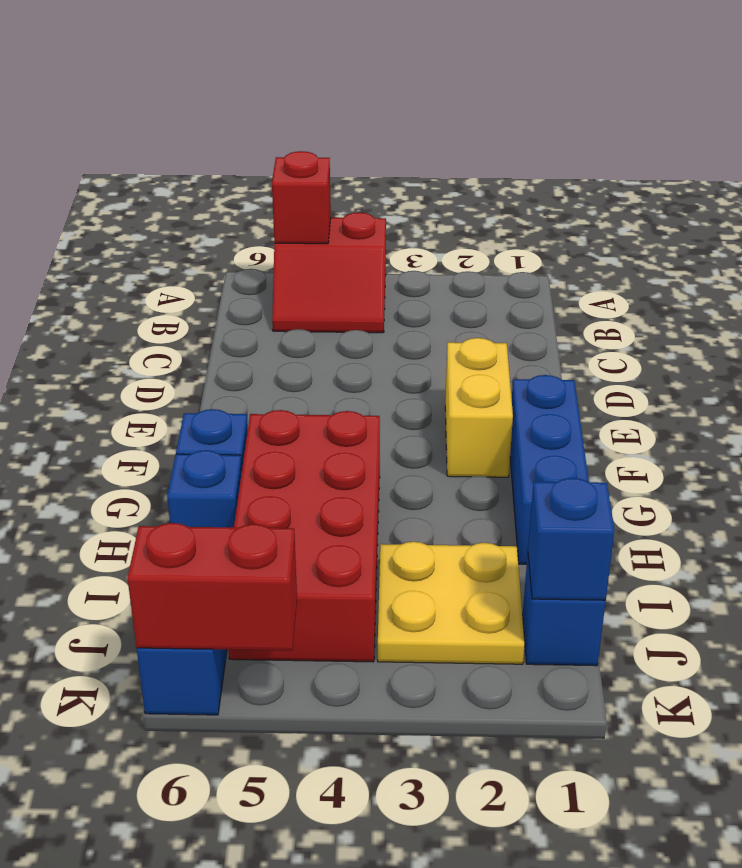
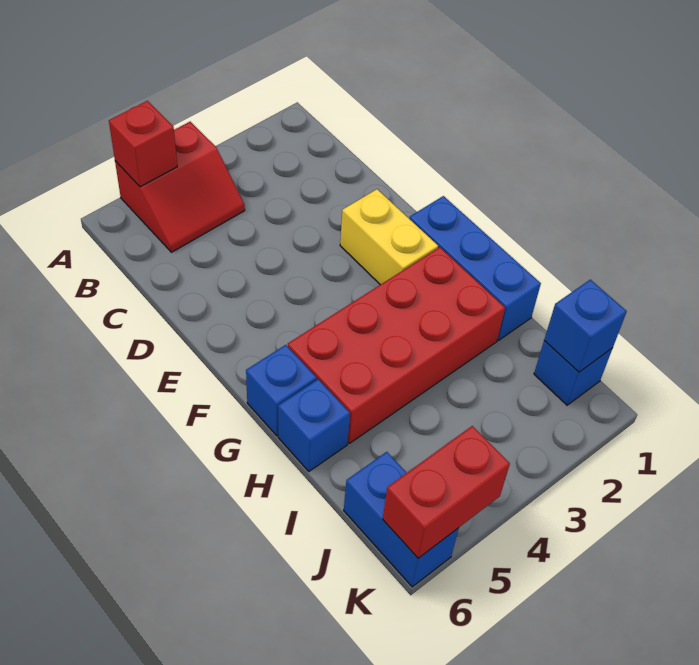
red 2x4 brick [228,410,380,662] -> red 2x4 brick turned to [288,247,505,443]
yellow 2x2 plate [378,542,525,664] -> none

